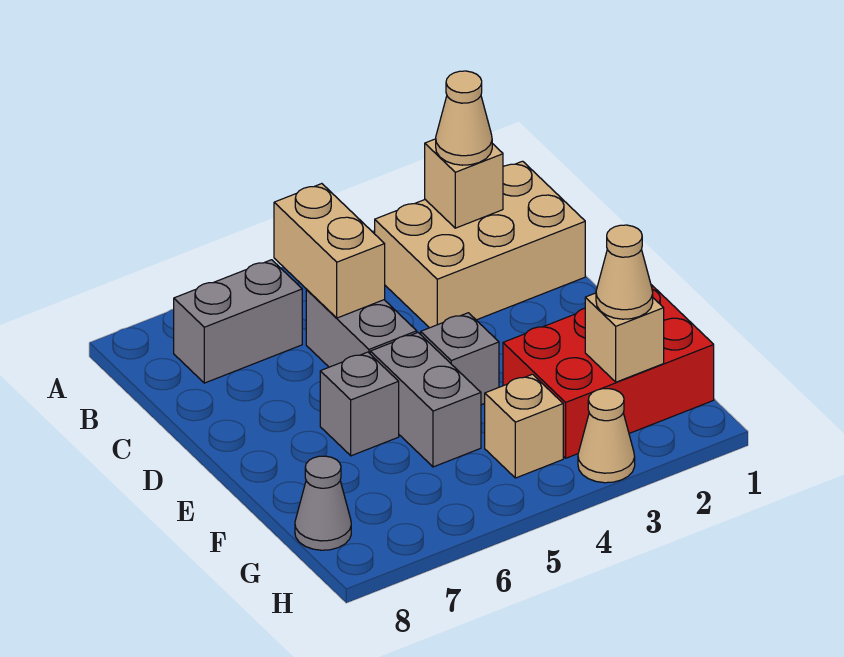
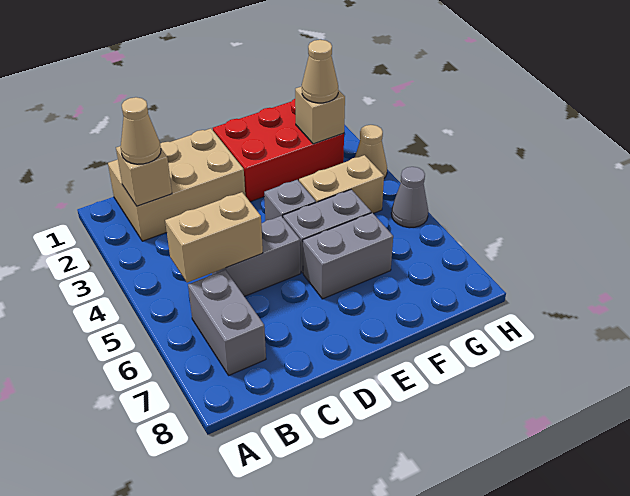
tan 2x3 brick [375,161,585,328] -> tan 2x3 brick turned to [108,128,245,241]
grey 1x1 brick [320,352,399,456] -> grey 1x2 brick [303,213,393,299]
red 2x3 brick [503,285,714,458] -> red 2x3 brick turned to [213,99,344,202]
tan 1x1 brick [485,374,563,478] -> tan 1x2 brick [299,155,384,213]
grey 1x1 cone [295,456,351,550] -> grey 1x1 cone moved to [391,167,428,228]

